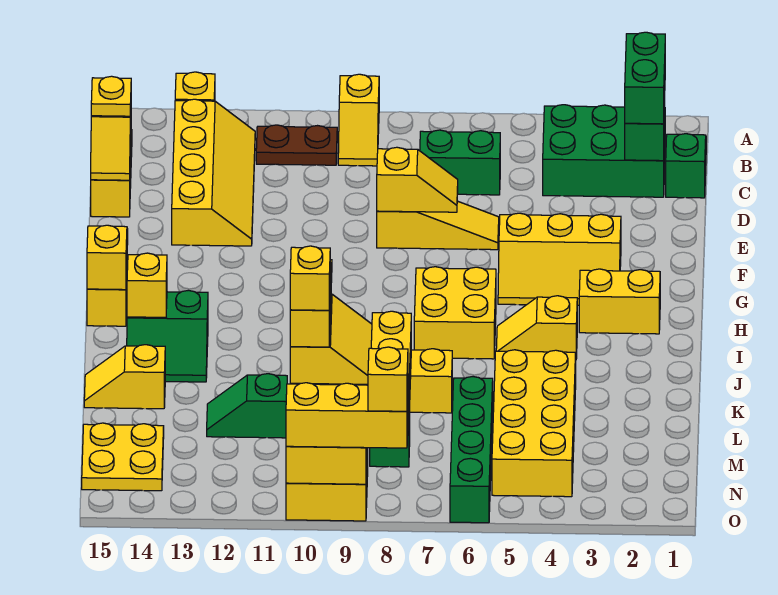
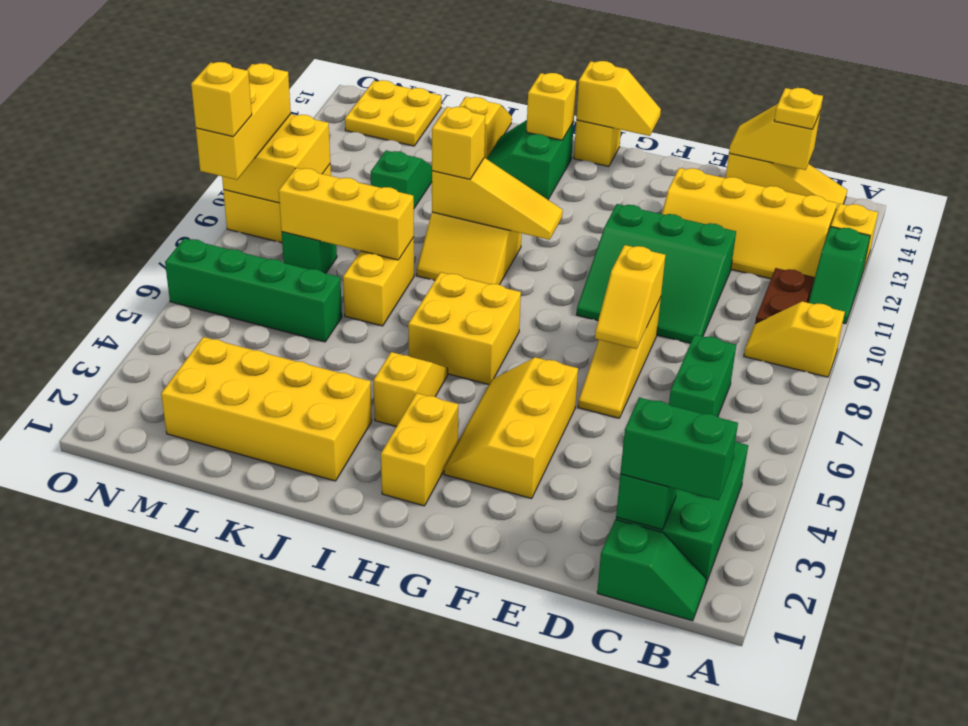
none -> green 1x2 slope [808,227,870,324]
none -> green 3x3 slope [576,204,736,343]
yellow 2x4 brick [492,350,576,497] -> yellow 2x4 brick moved to [161,337,372,481]

